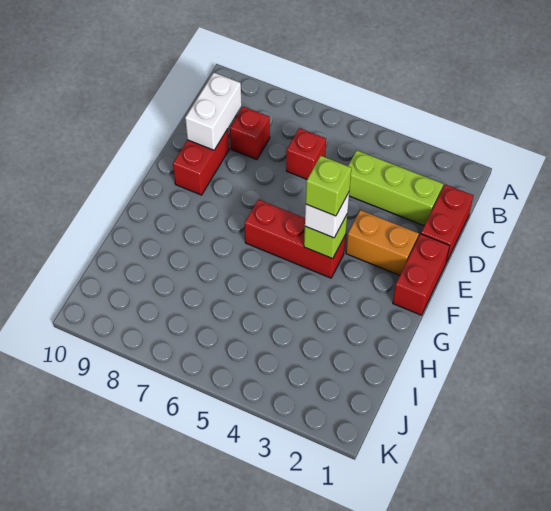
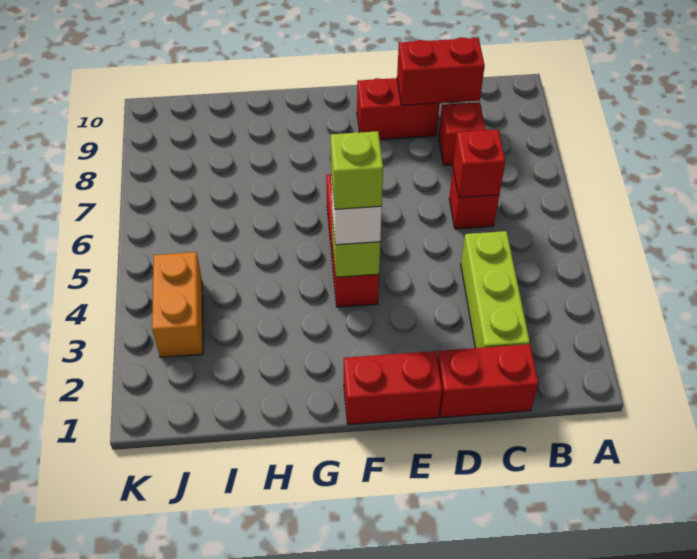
none -> red 1x1 brick [453,129,505,198]
white 1x2 brick [185,73,242,150] -> red 1x2 brick [397,37,485,105]
orange 1x2 brick [346,210,419,275] -> orange 1x2 brick moved to [152,252,203,357]

